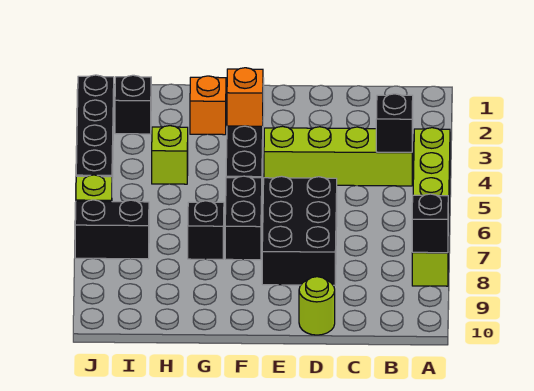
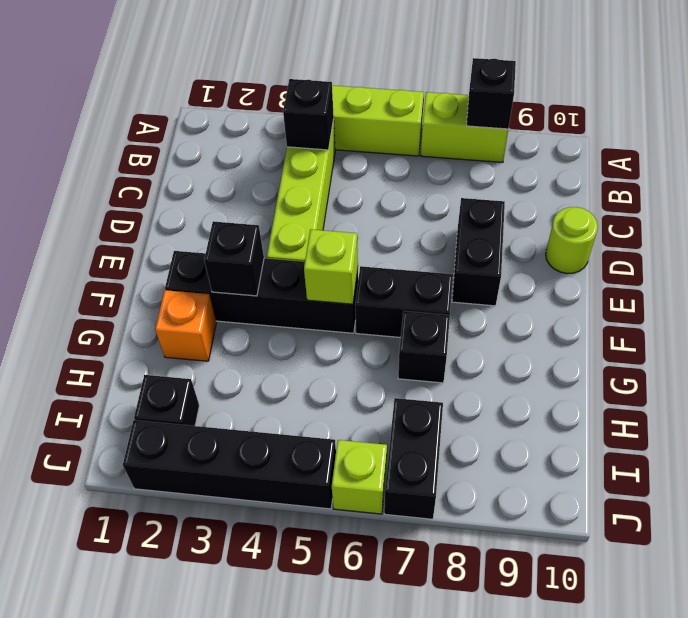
black 2x3 brick [262,176,337,285] -> black 1x2 brick [452,198,505,306]
orange 1x1 brick [227,68,263,126] -> black 1x1 brick [204,221,264,296]
lime 1x1 brick [152,126,188,184] -> lime 1x1 brick moved to [304,229,358,304]

